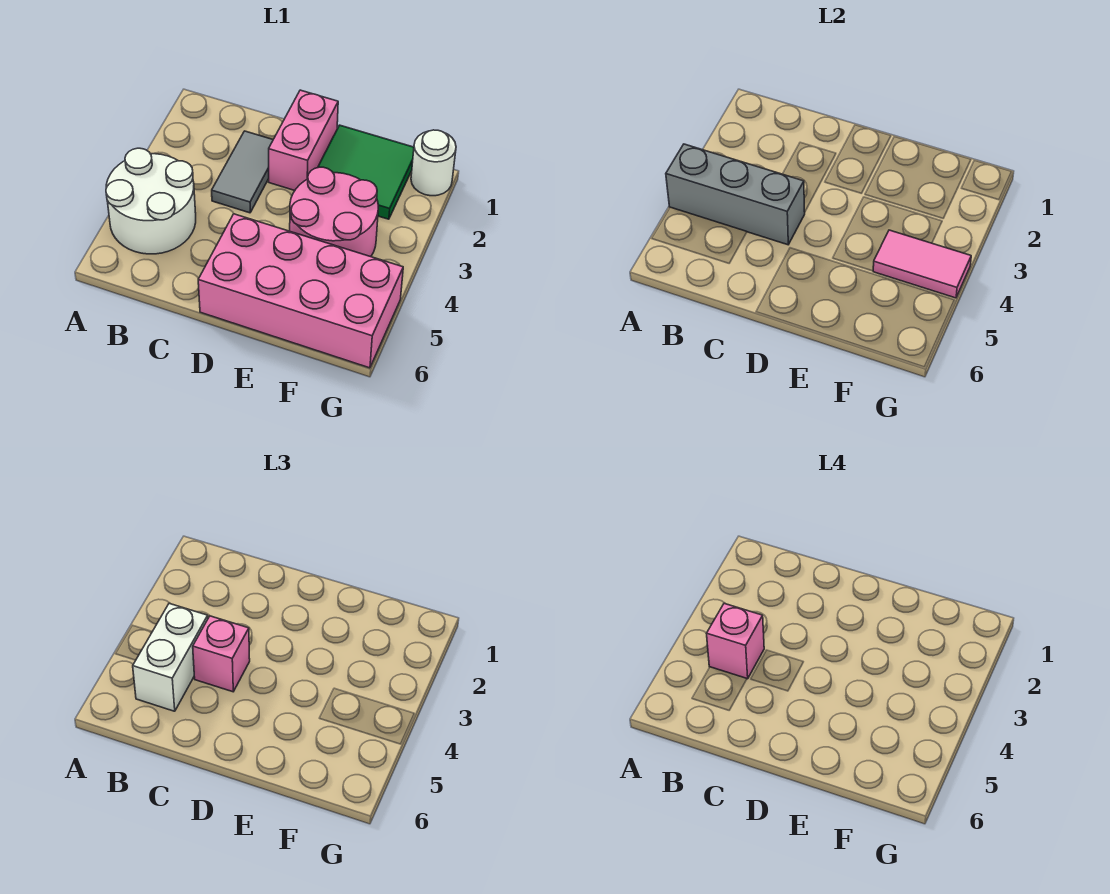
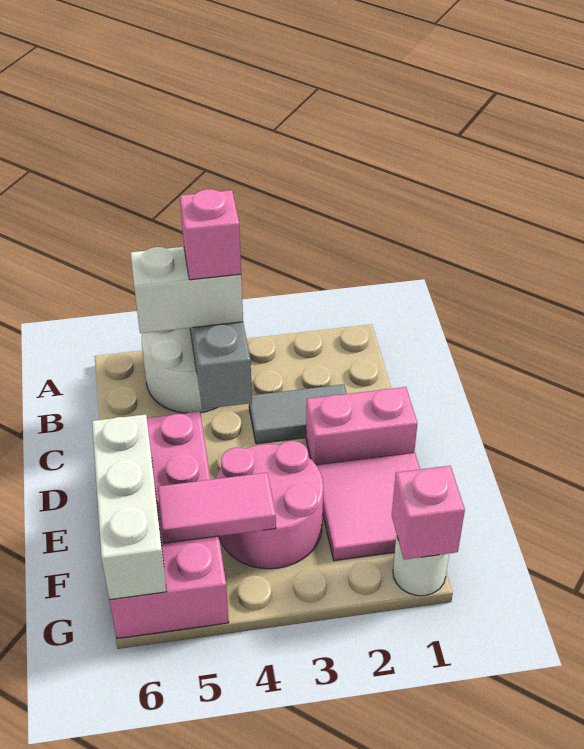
pink 1x1 brick [193,616,250,692] -> pink 1x1 brick moved to [392,466,465,560]
green 2x2 tile [318,125,414,219] -> pink 2x2 tile [316,453,420,561]
none -> white 1x3 brick [92,414,167,600]
pink 1x2 tile [873,230,971,298] -> pink 1x2 tile turned to [158,473,276,543]

